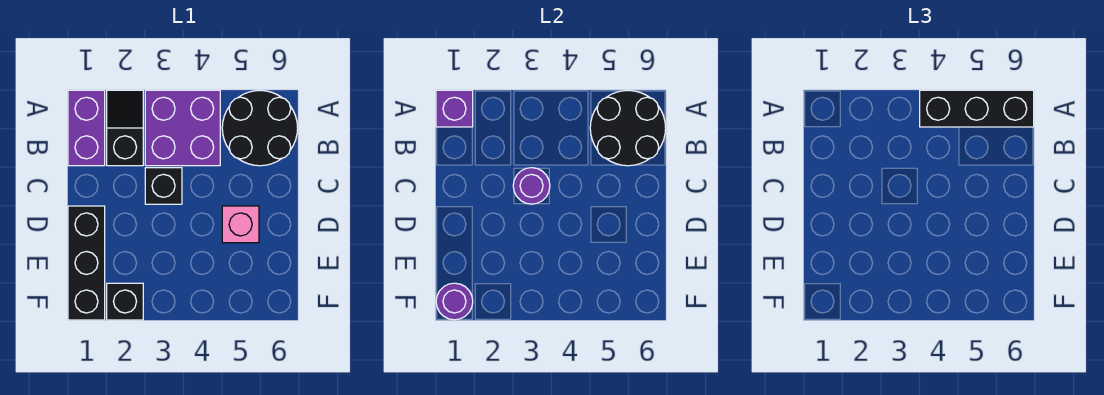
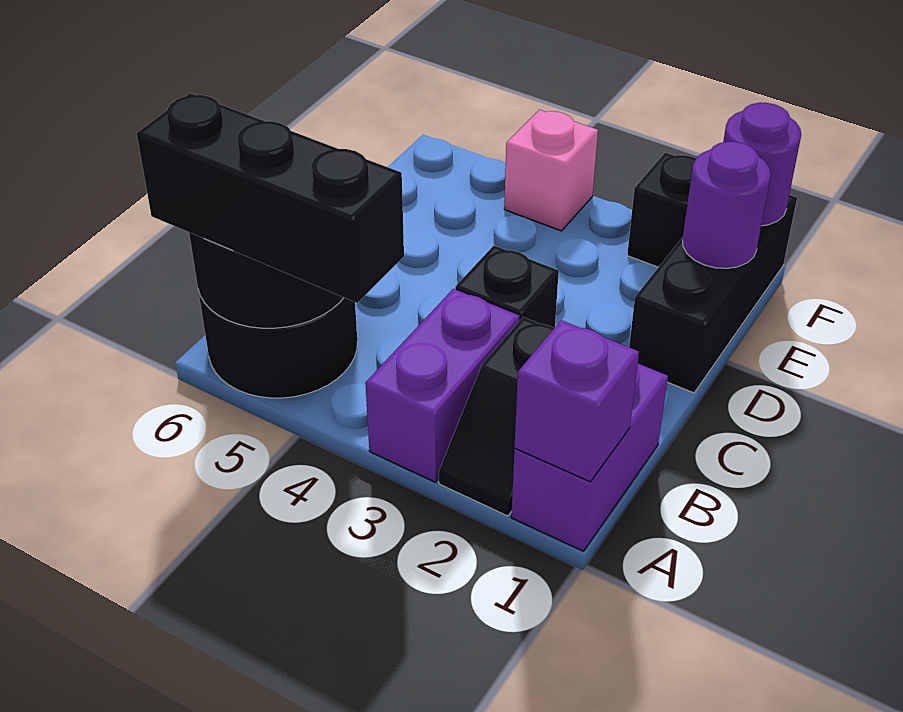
purple 2x2 brick [145,90,220,166] -> purple 1x2 brick [365,289,520,482]
purple 1x1 round brick [513,168,550,204] -> purple 1x1 round brick moved to [683,142,771,268]
pink 1x1 brick [222,206,259,243] -> pink 1x1 brick moved to [504,110,598,231]

